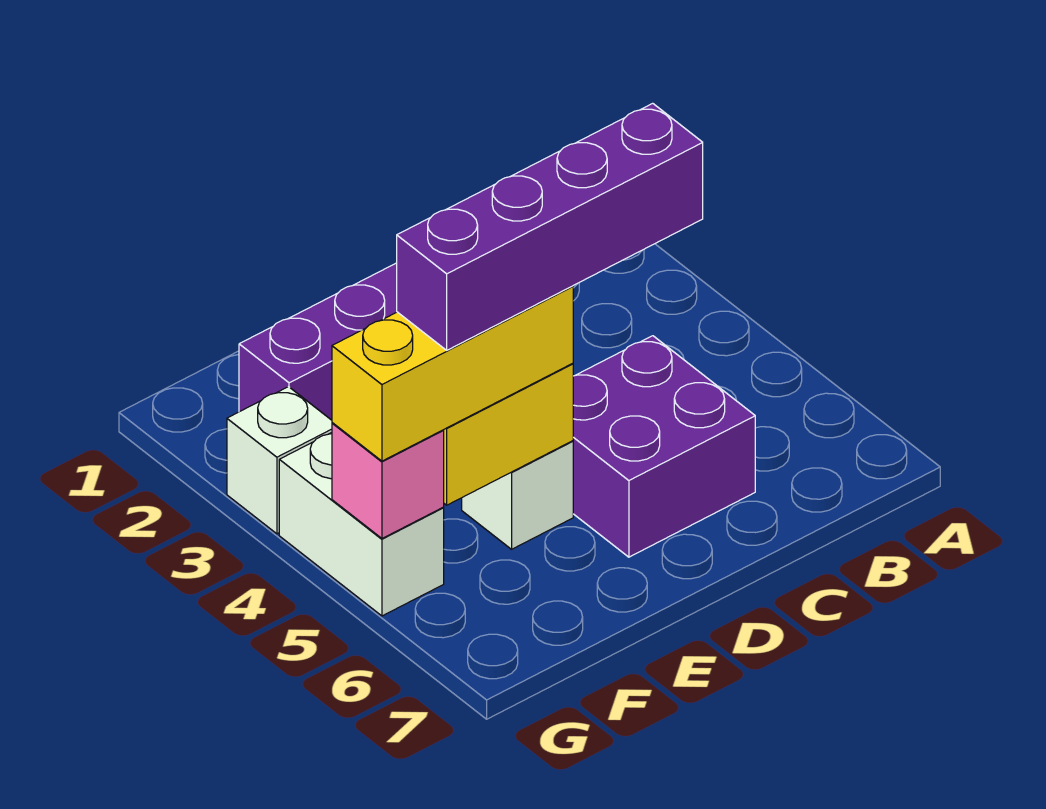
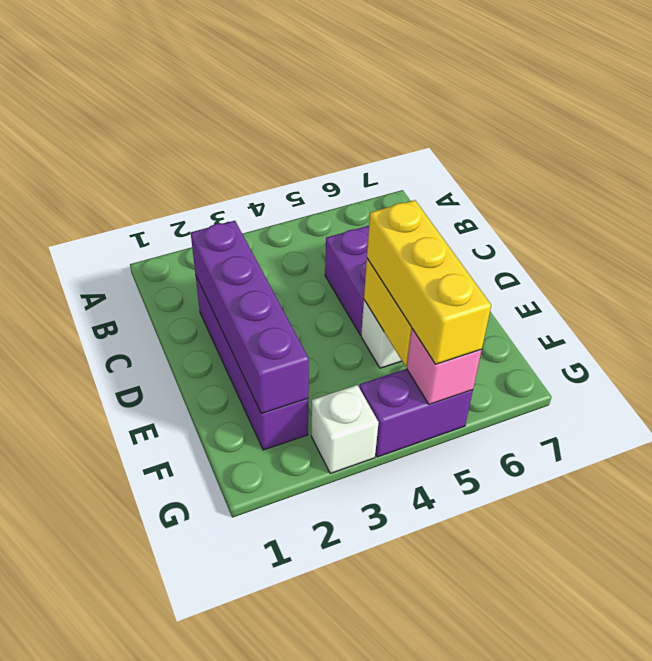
purple 1x4 brick [397,103,703,350] -> purple 1x4 brick moved to [191,221,309,414]
white 1x2 brick [279,433,444,616] -> purple 1x2 brick [360,369,473,457]

